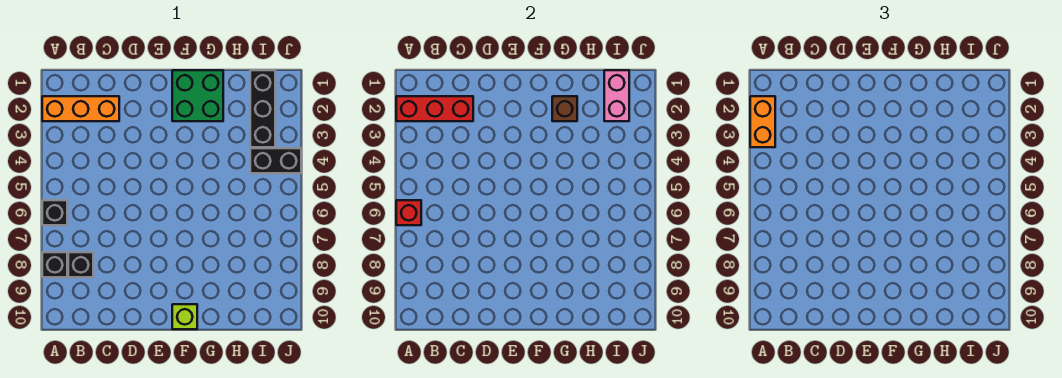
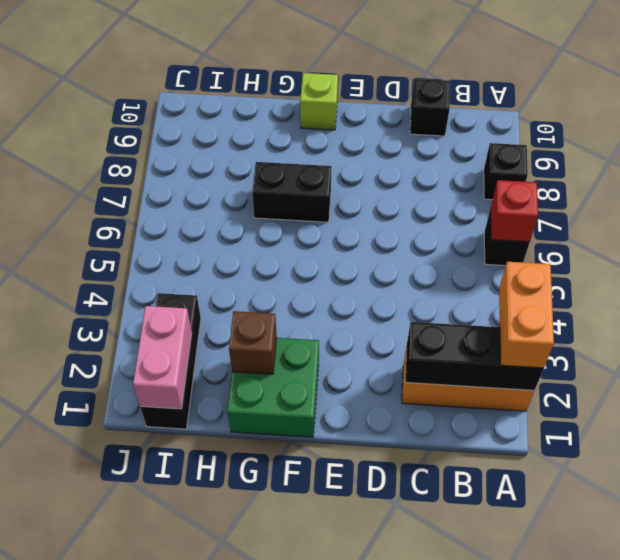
red 1x3 brick [396,96,473,121] -> black 1x3 brick [406,322,544,390]
black 1x1 brick [68,252,93,277] -> black 1x1 brick moved to [410,79,450,136]
black 1x2 brick [250,148,301,173] -> black 1x2 brick moved to [252,162,332,222]

